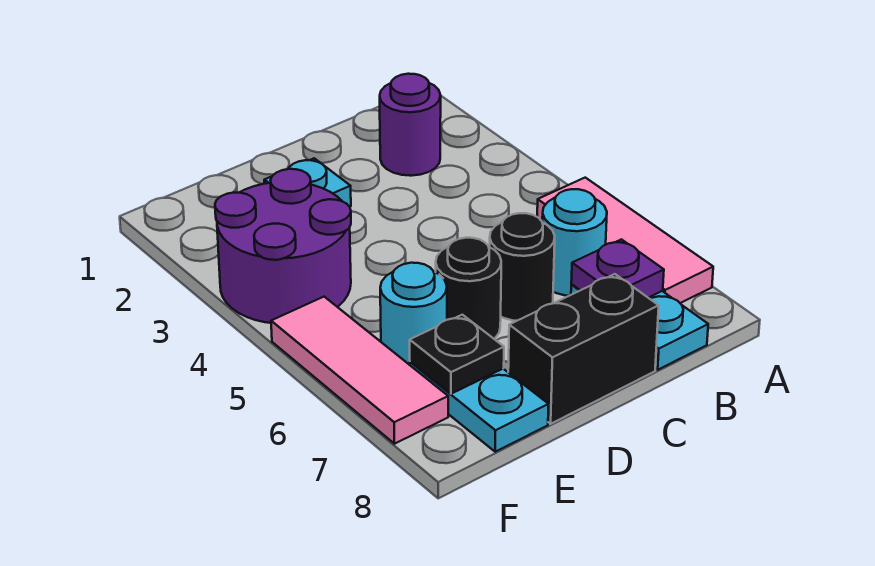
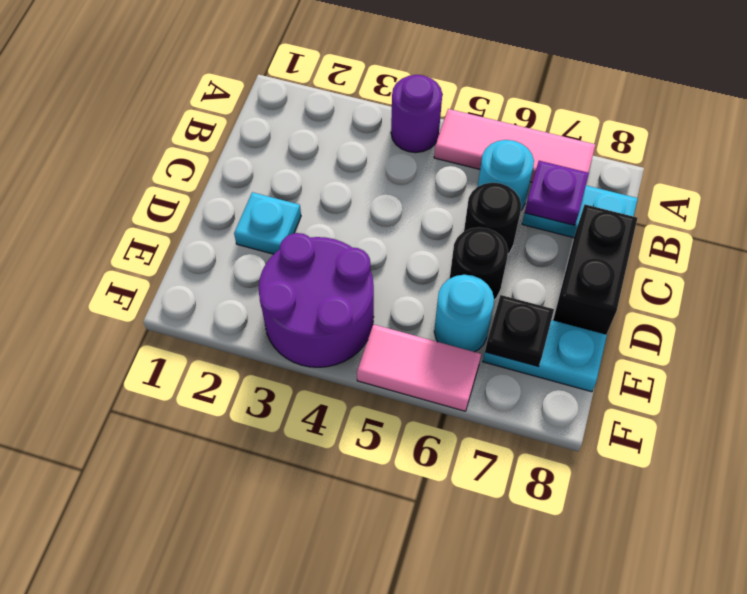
purple 1x1 round brick [380,74,441,176] -> purple 1x1 round brick moved to [391,75,442,153]
pink 1x3 tile [271,297,448,444] -> pink 1x2 tile [357,324,481,411]

